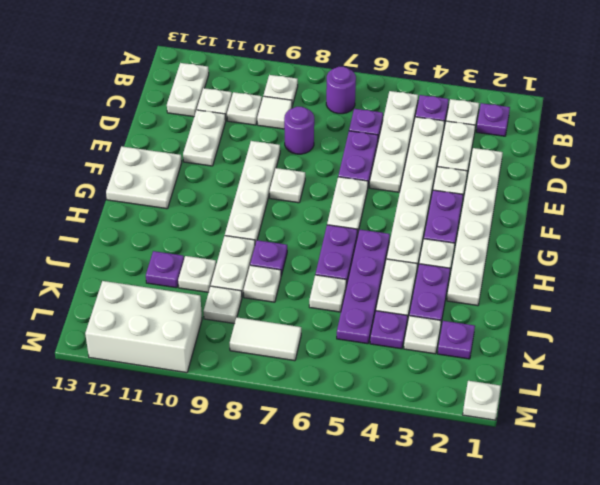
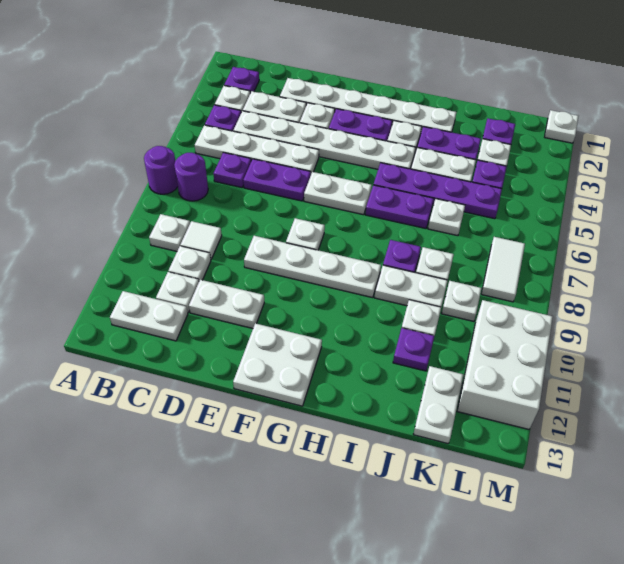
purple 1x1 round brick [284,107,314,154] -> purple 1x1 round brick moved to [144,146,178,194]
none -> white 1x2 plate [413,366,463,444]

